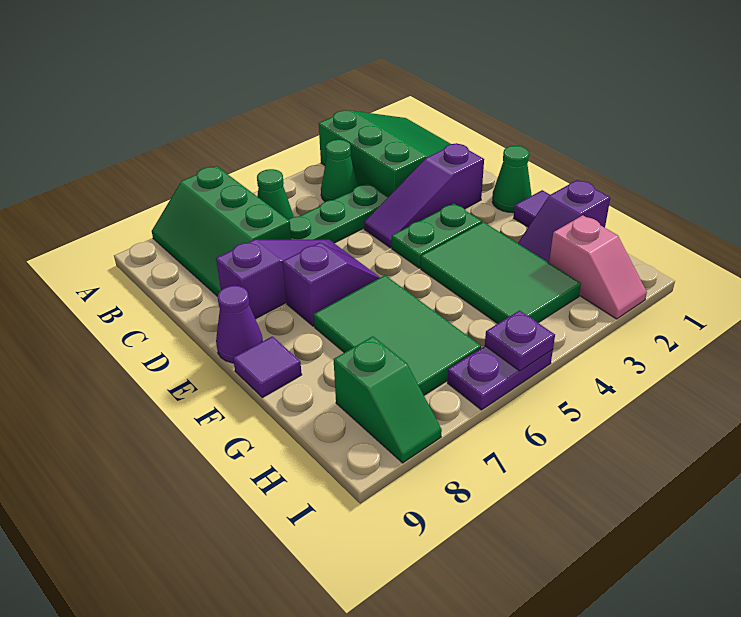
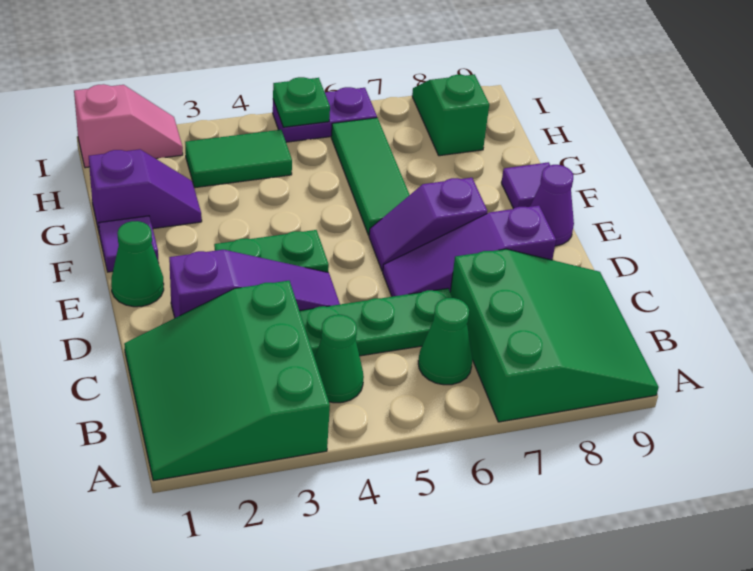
green 2x3 slope [152,166,292,296] -> green 3x3 slope [450,249,659,422]
green 2x3 tile [421,222,581,324] -> green 1x2 tile [185,130,292,188]
green 2x3 tile [314,275,481,395] -> green 1x3 tile [331,118,409,235]
pink 1x2 slope [549,215,647,319] -> pink 1x2 slope turned to [74,84,183,168]
purple 1x1 plate [485,311,555,371] -> green 1x1 plate [273,77,330,127]

